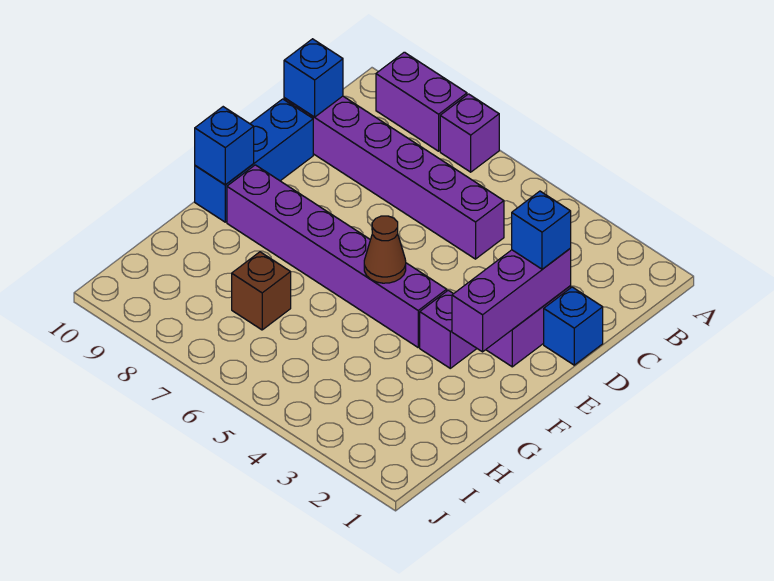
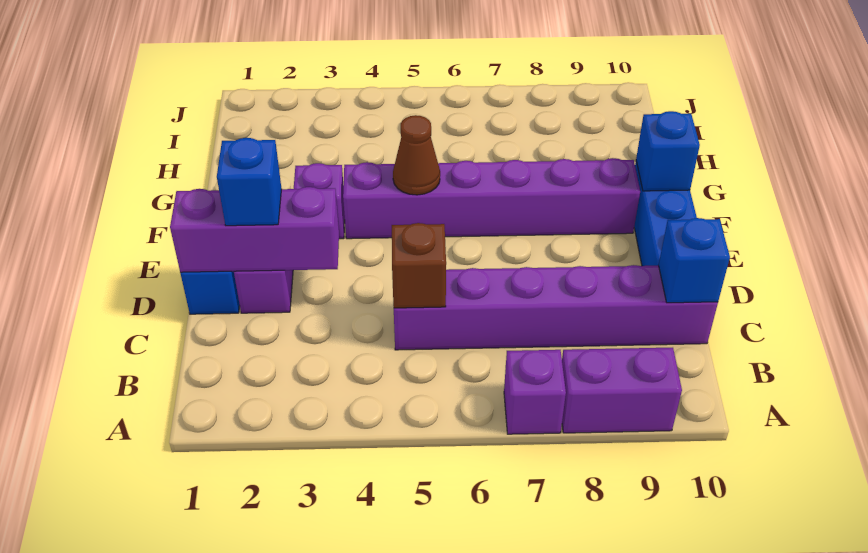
purple 1x3 brick [452,249,571,352] -> purple 1x3 brick turned to [170,187,339,272]
brown 1x1 brick [232,252,291,330] -> brown 1x1 brick moved to [392,223,446,308]

